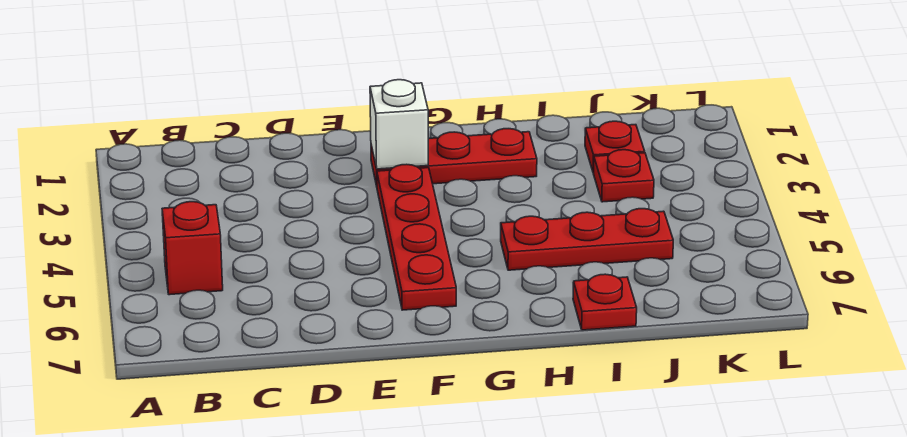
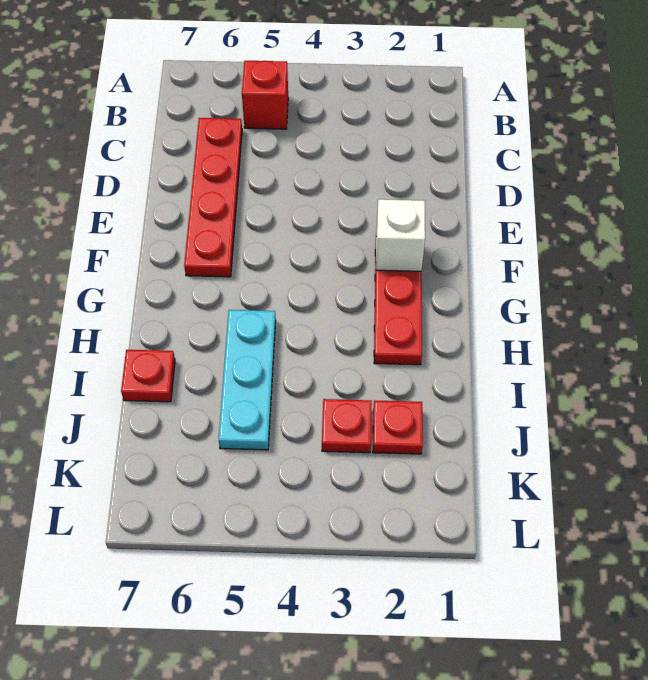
red 1x4 plate [377,164,456,310] -> red 1x4 plate turned to [184,118,242,277]
red 1x3 plate [501,209,673,270] -> cyan 1x3 plate [219,310,276,450]

